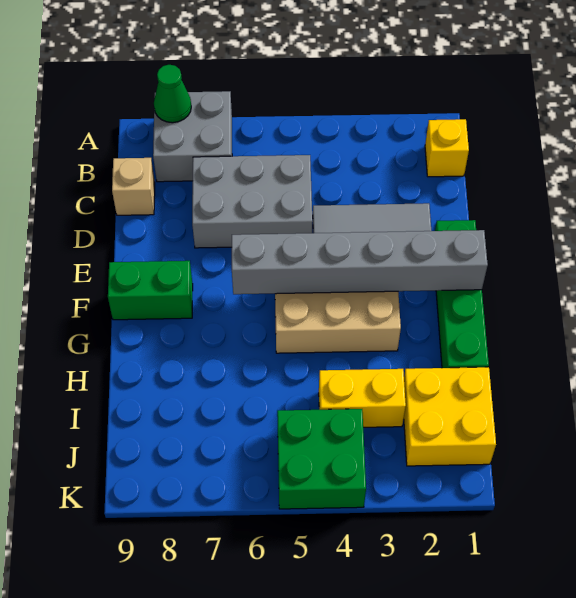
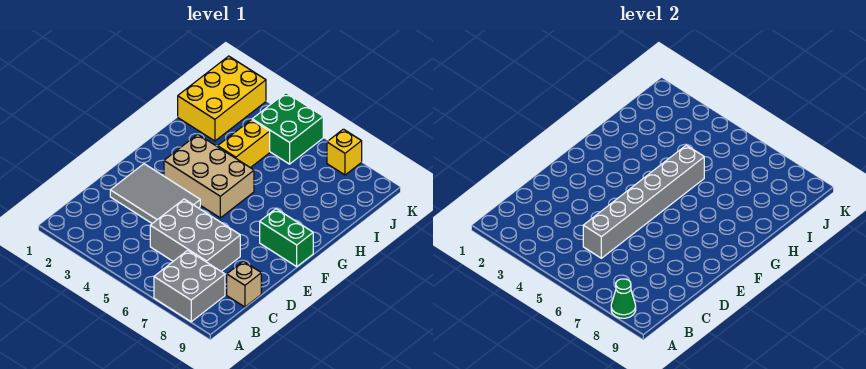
yellow 1x1 brick [425,119,469,177] -> yellow 1x1 brick moved to [327,129,362,175]
green 1x4 brick [435,220,489,368] -> none
grey 1x6 brick [232,230,488,294] -> grey 1x6 brick turned to [583,145,704,258]
yellow 2x2 brick [404,367,496,466] -> yellow 2x3 brick [178,56,266,141]
yellow 1x2 brick [319,369,406,427] -> yellow 1x2 brick turned to [218,120,270,168]

